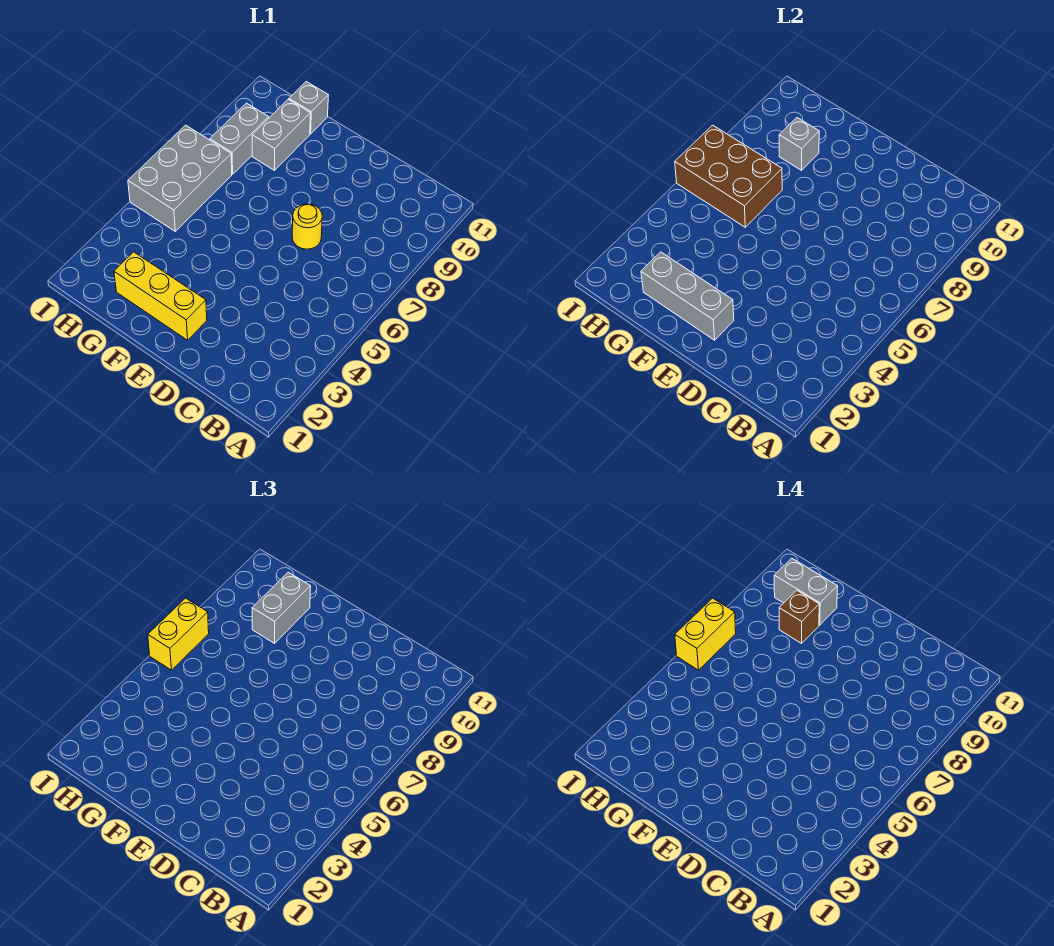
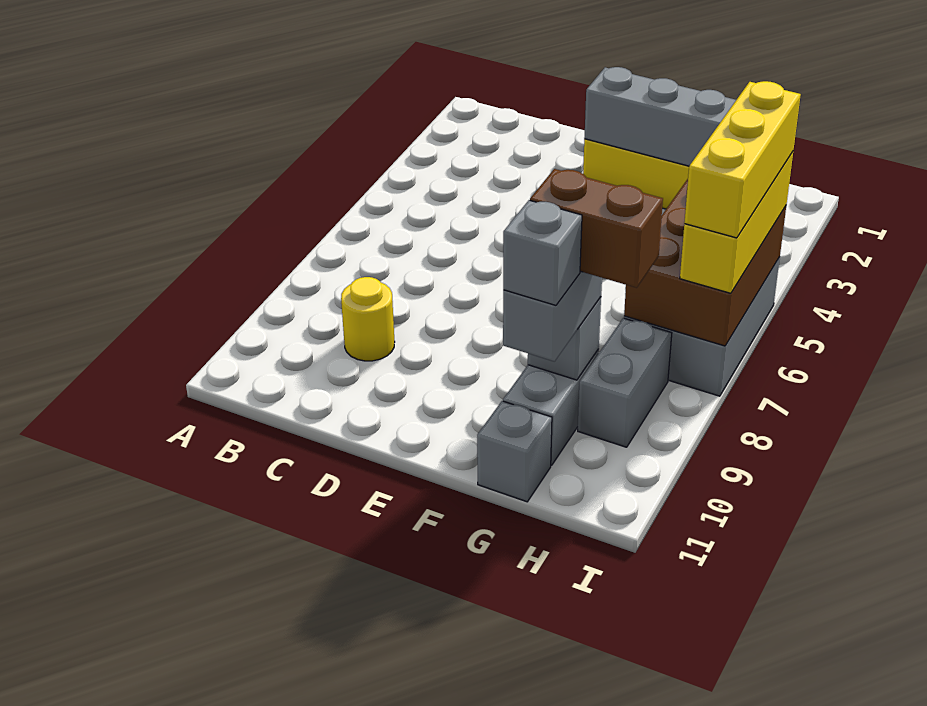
yellow 1x1 round brick [292,204,322,249] -> yellow 1x1 round brick moved to [341,277,395,361]
brown 2x3 brick [675,125,782,227] -> brown 2x3 brick turned to [624,179,786,346]
brown 1x1 brick [779,591,819,643] -> brown 1x2 brick [530,169,663,288]
grey 1x2 brick [774,558,838,625] -> grey 1x1 brick [503,200,582,305]
yellow 1x2 brick [148,598,209,670] -> yellow 1x3 brick [680,152,793,293]
yellow 1x2 brick [675,598,736,670] -> yellow 1x3 brick [684,81,801,238]

